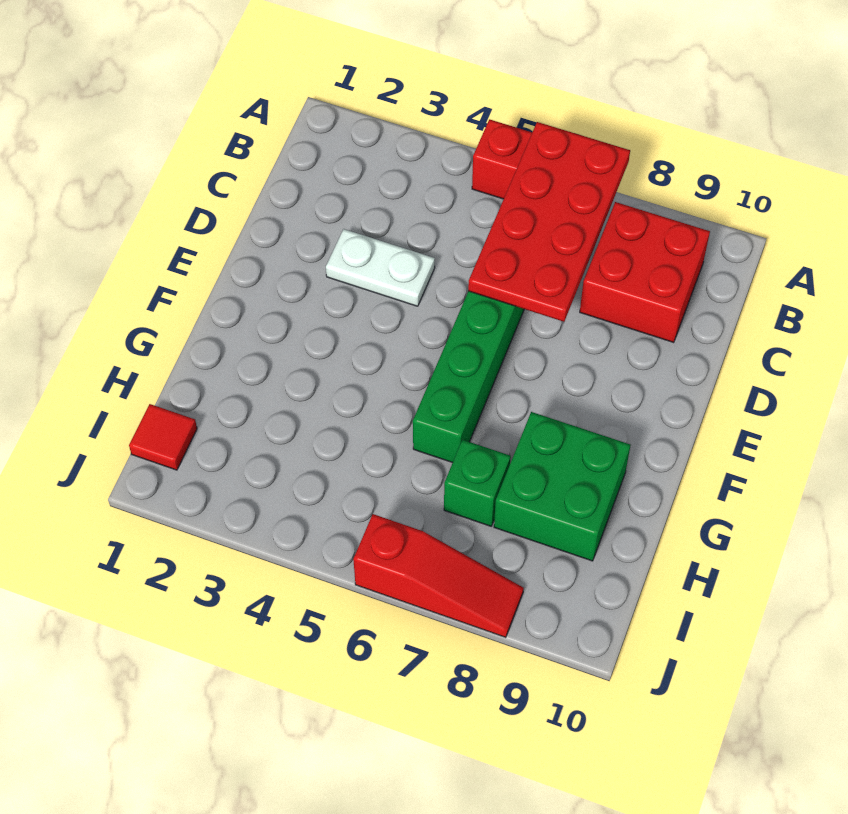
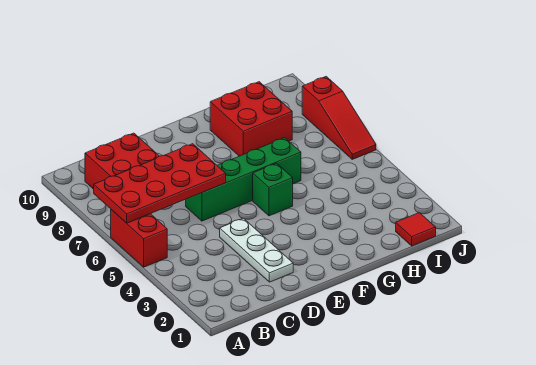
white 1x2 plate [326,229,435,306] -> white 1x3 plate [220,218,293,282]
green 2x2 brick [494,412,630,561] -> red 2x2 brick [210,82,292,156]
green 1x1 brick [444,440,511,526] -> green 1x1 brick moved to [253,163,293,216]
red 1x3 slope [353,514,524,637] -> red 1x3 slope turned to [302,77,376,159]

